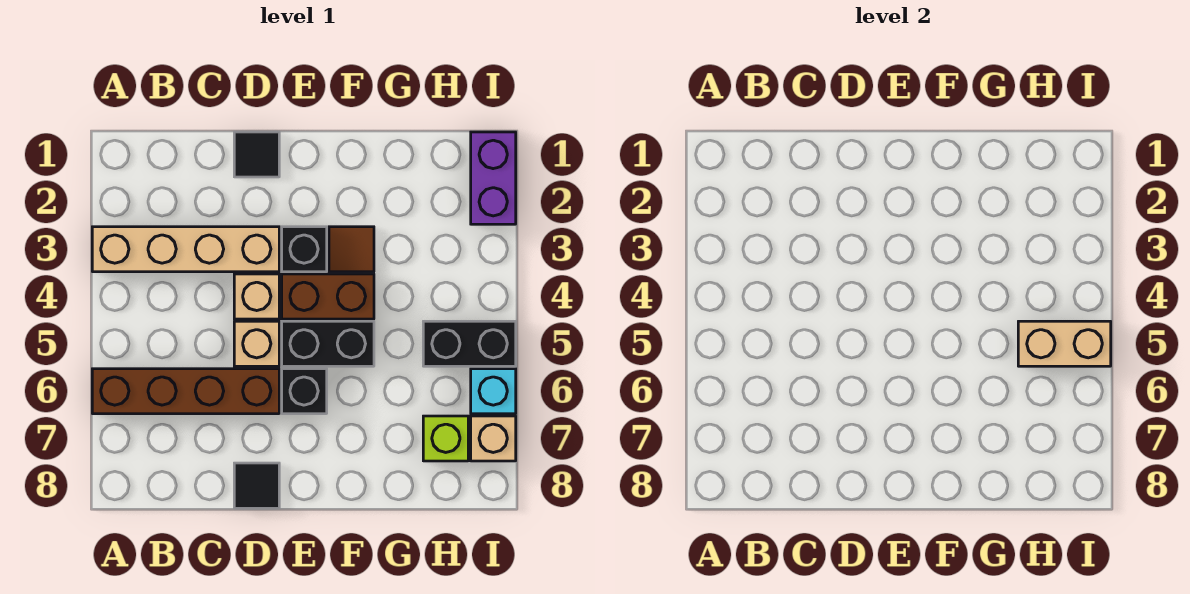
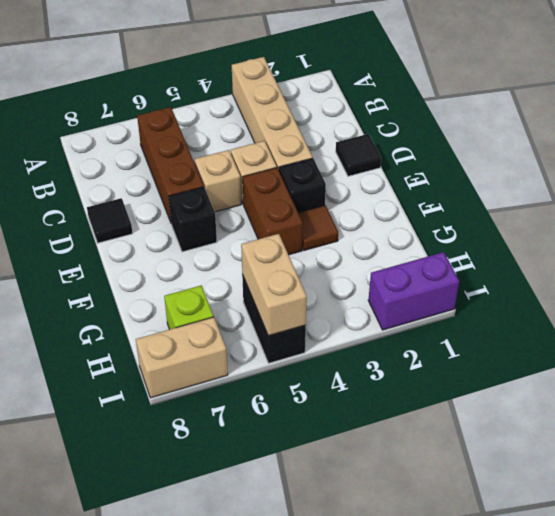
brown 1x4 brick [92,369,279,414] -> brown 1x3 brick [137,107,204,222]
black 1x2 brick [282,321,374,366] -> none
cyan 1x1 brick [471,369,516,414] -> none
tan 1x1 brick [471,416,516,461] -> tan 1x2 brick [136,317,228,398]

